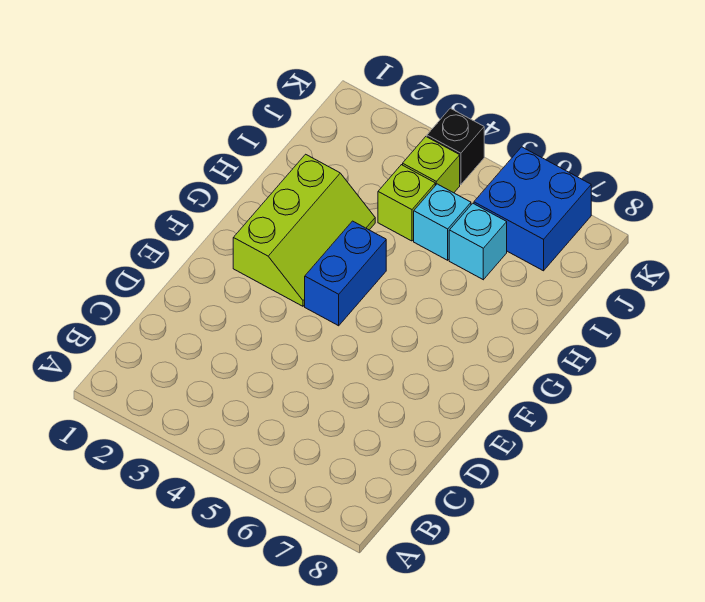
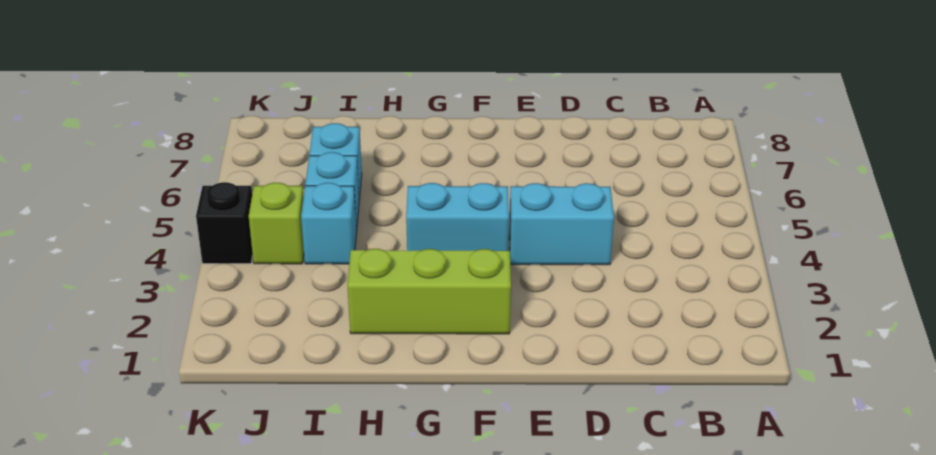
none -> cyan 1x2 brick [509,183,614,265]
blue 1x2 brick [305,221,386,326] -> cyan 1x2 brick [406,183,509,251]
lime 1x1 brick [378,165,435,241] -> cyan 1x1 brick [301,183,357,264]
blue 2x2 brick [474,147,591,271] -> none

